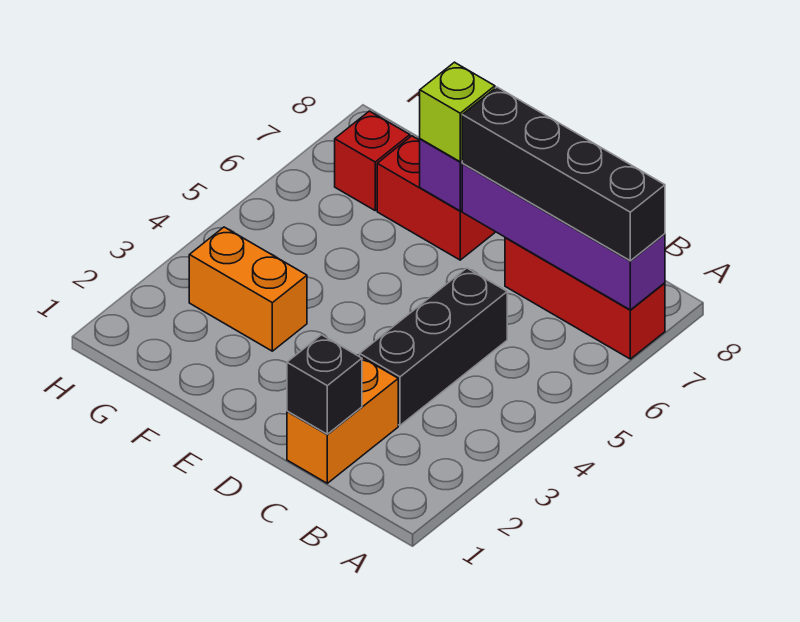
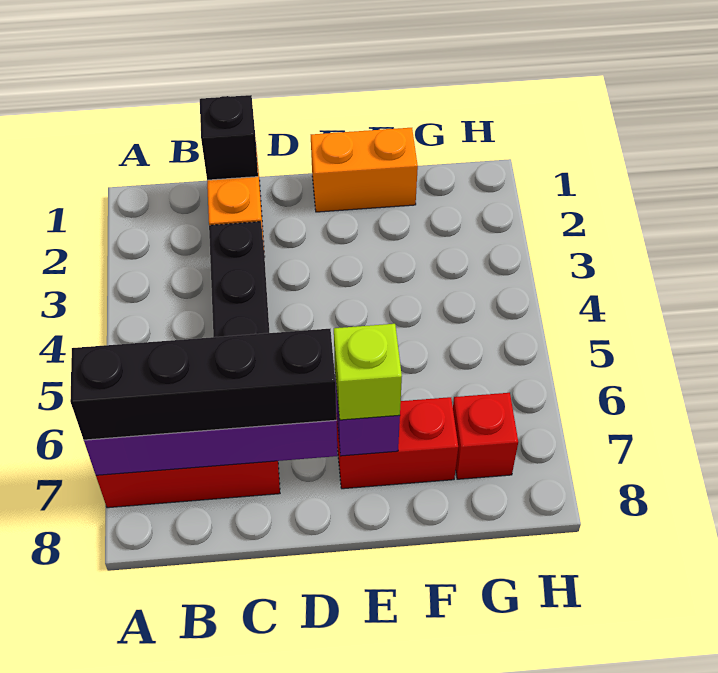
orange 1x2 brick [189,227,307,351] -> orange 1x2 brick moved to [311,128,418,212]

